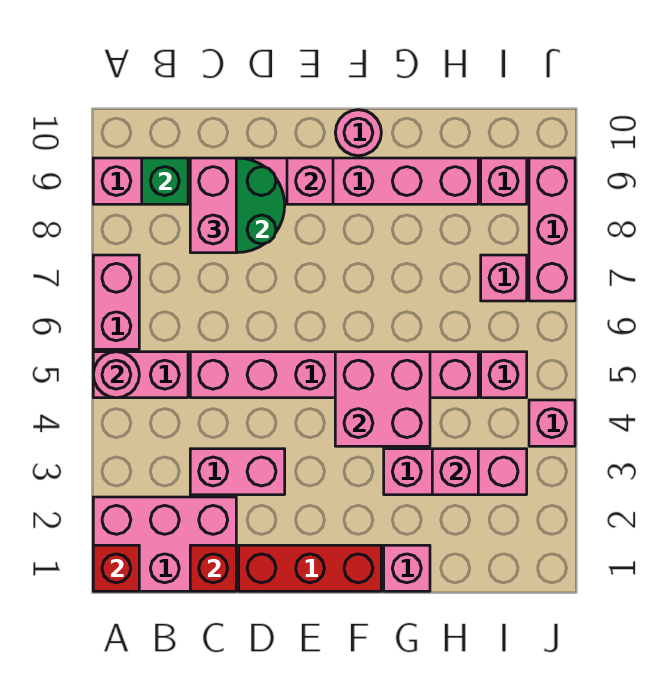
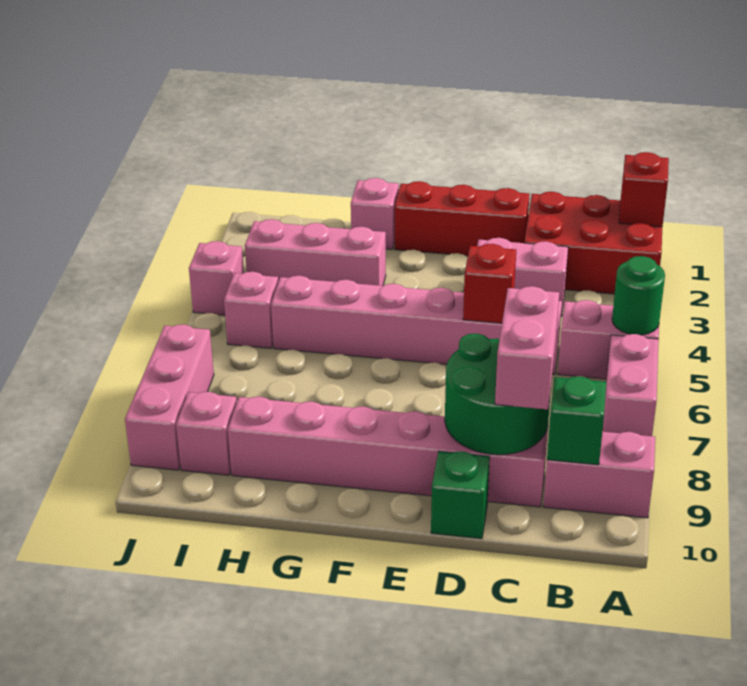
pink 2x3 brick [93,497,236,591] -> red 2x3 brick [524,192,662,294]
pink 1x1 round brick [93,352,139,398] -> green 1x1 round brick [612,256,665,335]
red 1x1 brick [190,545,236,591] -> red 1x1 brick moved to [463,244,516,323]
none -> green 1x1 brick [431,451,490,539]
pink 1x1 brick [287,158,333,204] -> none
pink 2x2 brick [335,352,430,446] -> none
pink 1x1 round brick [335,110,381,156] -> none
pink 1x1 brick [432,449,478,495] -> none
pink 1x1 brick [481,255,527,301] -> none

